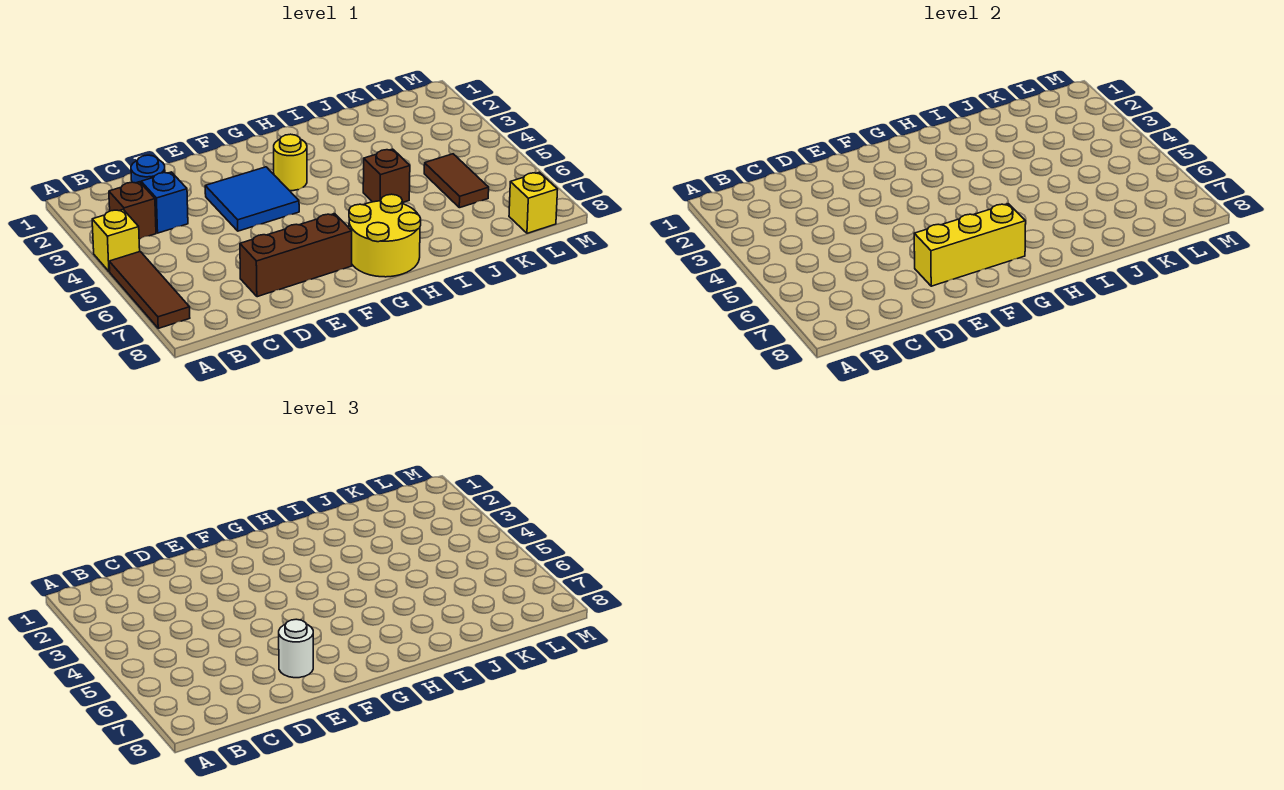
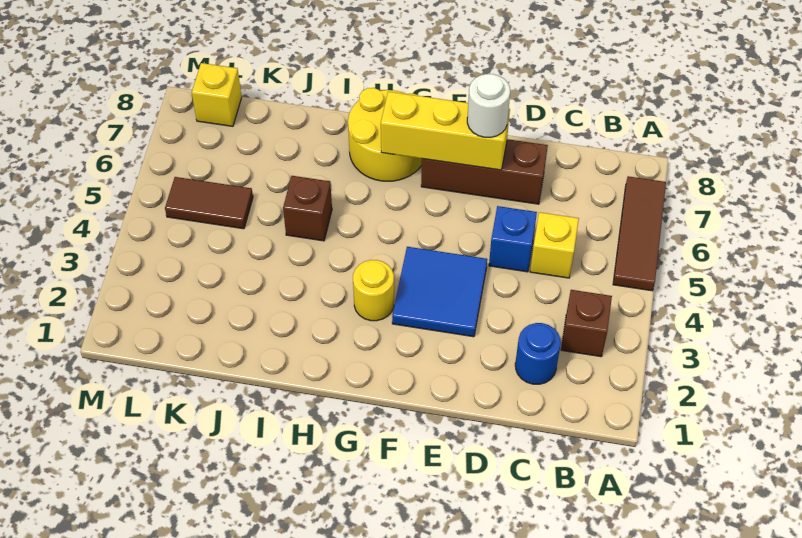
yellow 1x1 brick [92,210,140,272] -> yellow 1x1 brick moved to [530,212,579,278]
blue 1x1 brick [141,172,188,233] -> blue 1x1 brick moved to [489,206,537,272]
brown 1x2 tile [424,154,489,208] -> brown 1x2 tile turned to [165,177,253,229]

